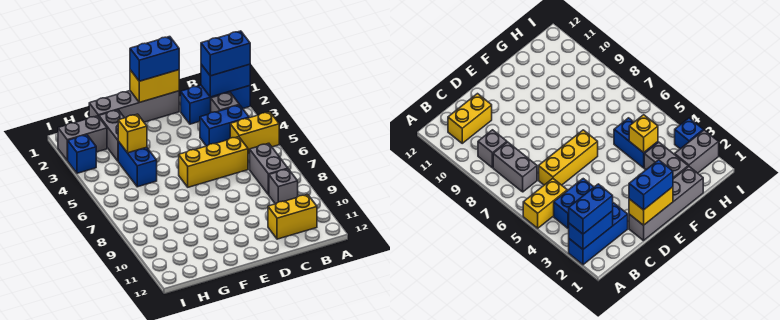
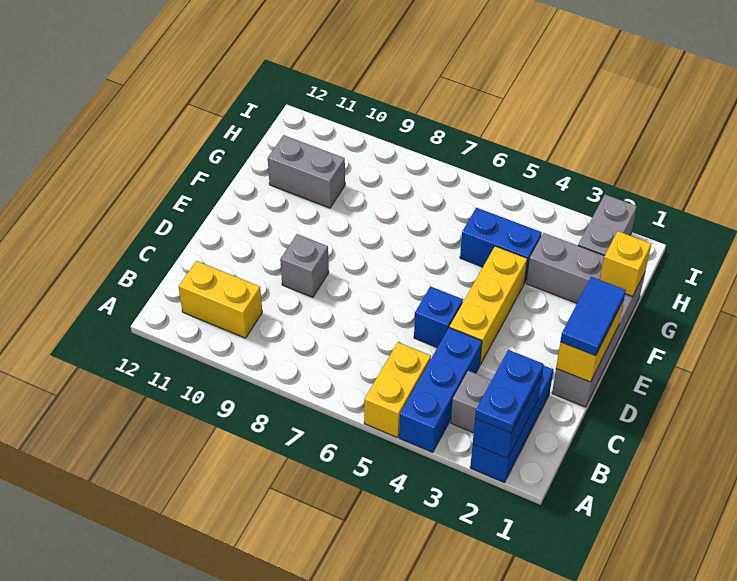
blue 1x2 brick [201,31,250,76] -> blue 1x2 plate [475,350,544,433]
blue 1x2 brick [200,105,249,146] -> blue 1x3 brick [399,328,482,452]
grey 1x2 brick [250,143,288,195] -> grey 1x2 brick moved to [268,135,345,208]
grey 1x1 brick [269,169,298,204] -> grey 1x1 brick moved to [280,234,329,297]
yellow 1x2 brick [268,194,317,239] -> yellow 1x2 brick turned to [179,261,262,338]
yellow 1x3 brick [179,137,248,187] -> yellow 1x3 brick moved to [449,246,527,365]
blue 1x2 brick [130,37,179,81] -> blue 1x2 tile [560,277,626,356]
yellow 1x1 brick [118,114,147,153] -> yellow 1x1 brick moved to [600,231,651,297]
blue 1x1 brick [67,135,96,173] -> blue 1x1 brick moved to [414,286,463,348]

